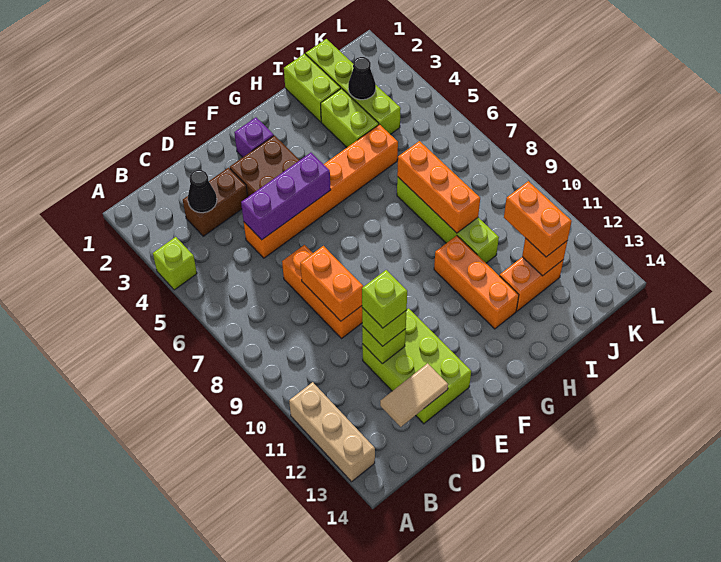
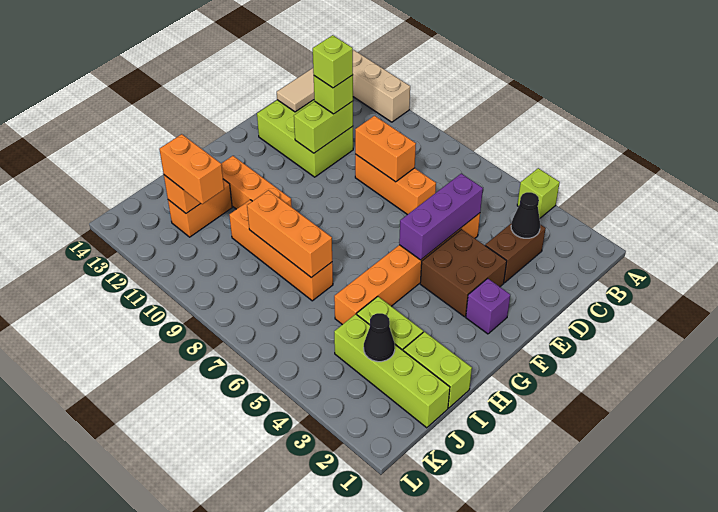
lime 1x1 brick [362,326,406,364] -> lime 1x2 brick [294,101,353,153]
lime 1x4 brick [397,177,499,263] -> orange 1x4 brick [229,200,333,301]

